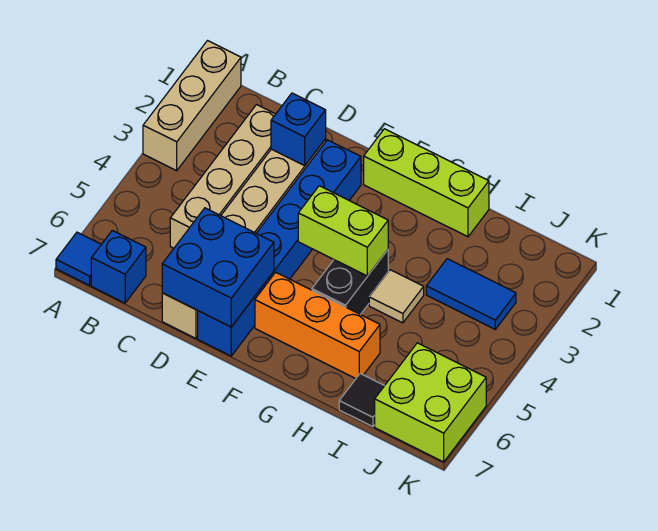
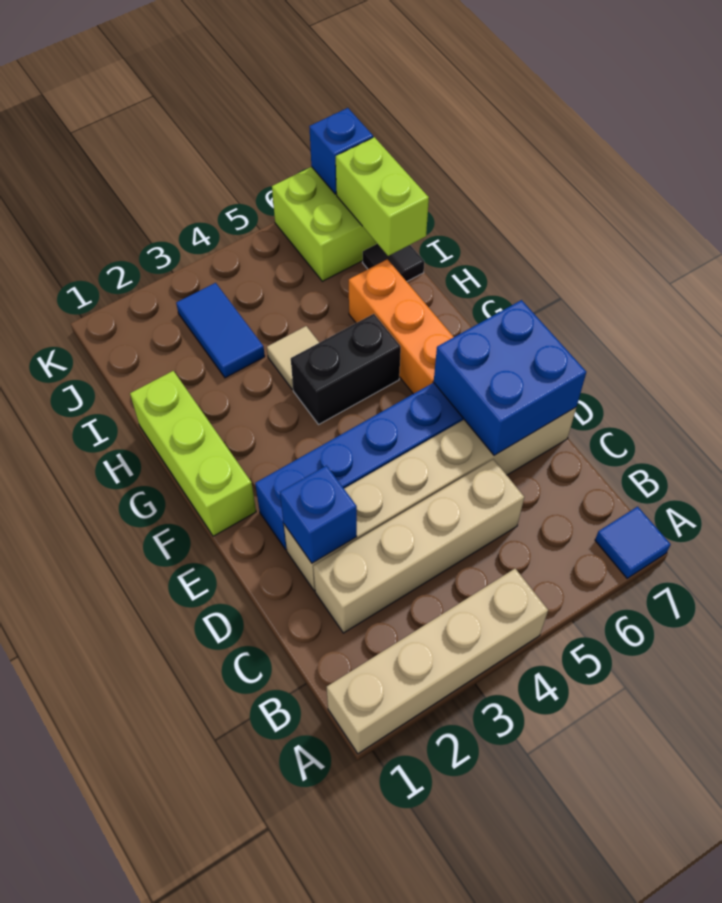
tan 1x3 brick [143,41,241,171] -> tan 1x4 brick [327,569,548,754]
blue 1x1 brick [91,230,146,303] -> blue 1x1 brick moved to [309,108,373,194]
lime 1x2 brick [298,186,388,276] -> lime 1x2 brick moved to [336,137,429,256]

